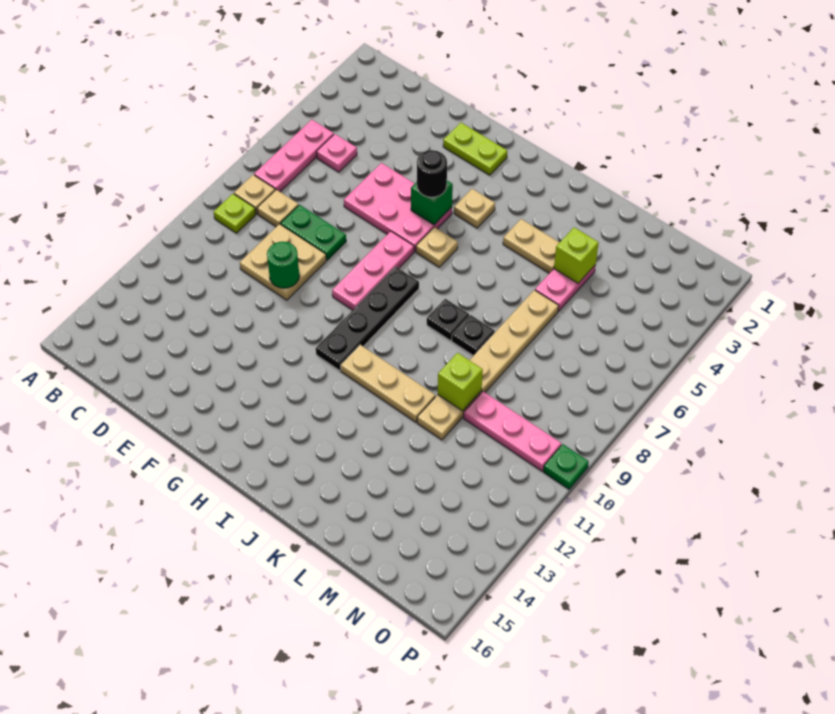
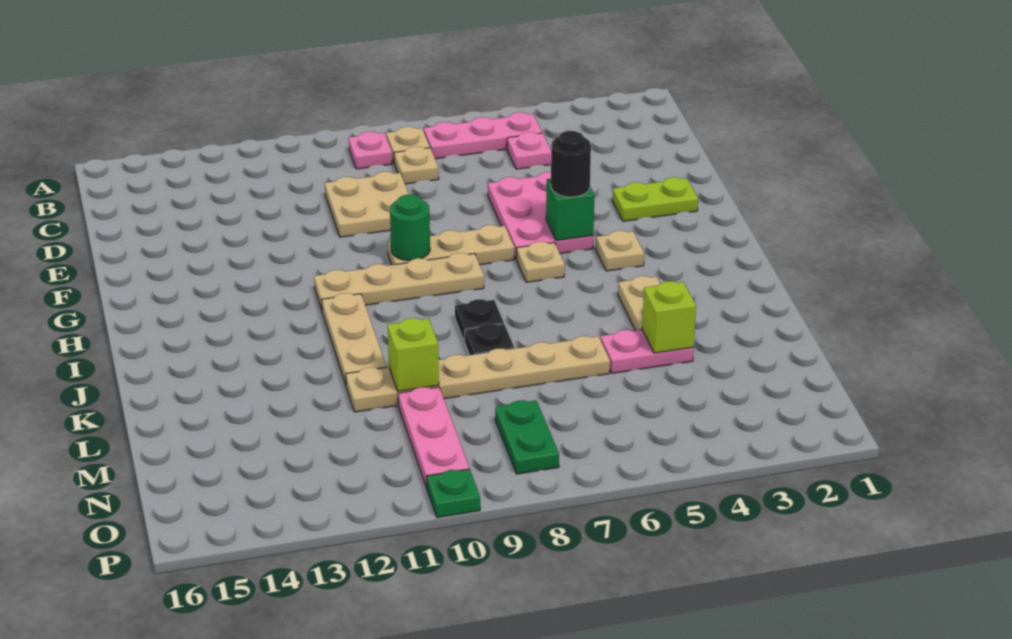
lime 1x1 plate [214,194,256,233] -> pink 1x1 plate [349,132,392,169]
green 1x2 plate [281,205,346,260] -> green 1x2 plate moved to [495,400,559,474]
green 1x1 round brick [267,242,299,288] -> green 1x1 round brick moved to [390,194,430,260]
lime 1x2 plate [443,123,507,175] -> lime 1x2 plate turned to [612,177,698,221]
pink 1x3 plate [332,231,414,310] -> tan 1x3 plate [388,225,514,265]
black 1x4 plate [316,267,419,371] -> tan 1x4 plate [314,253,484,310]

